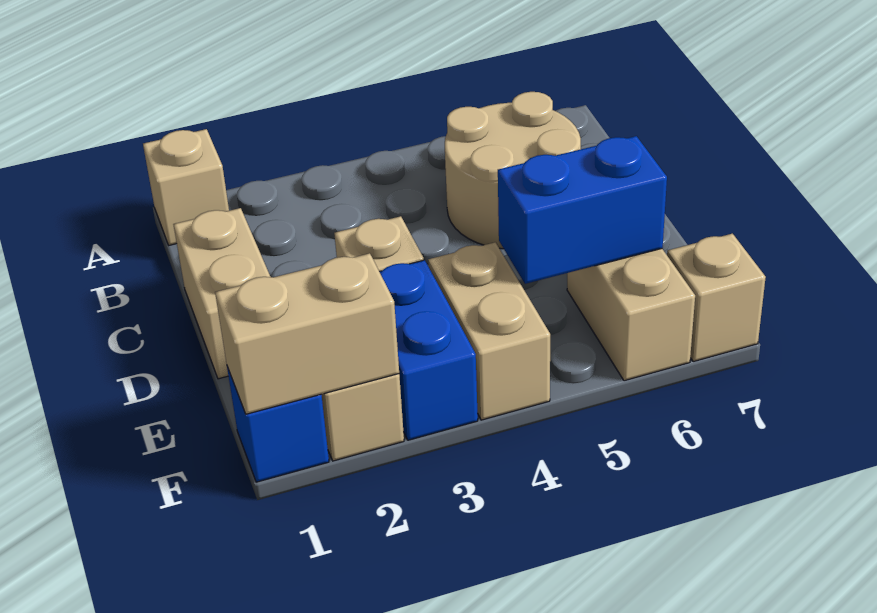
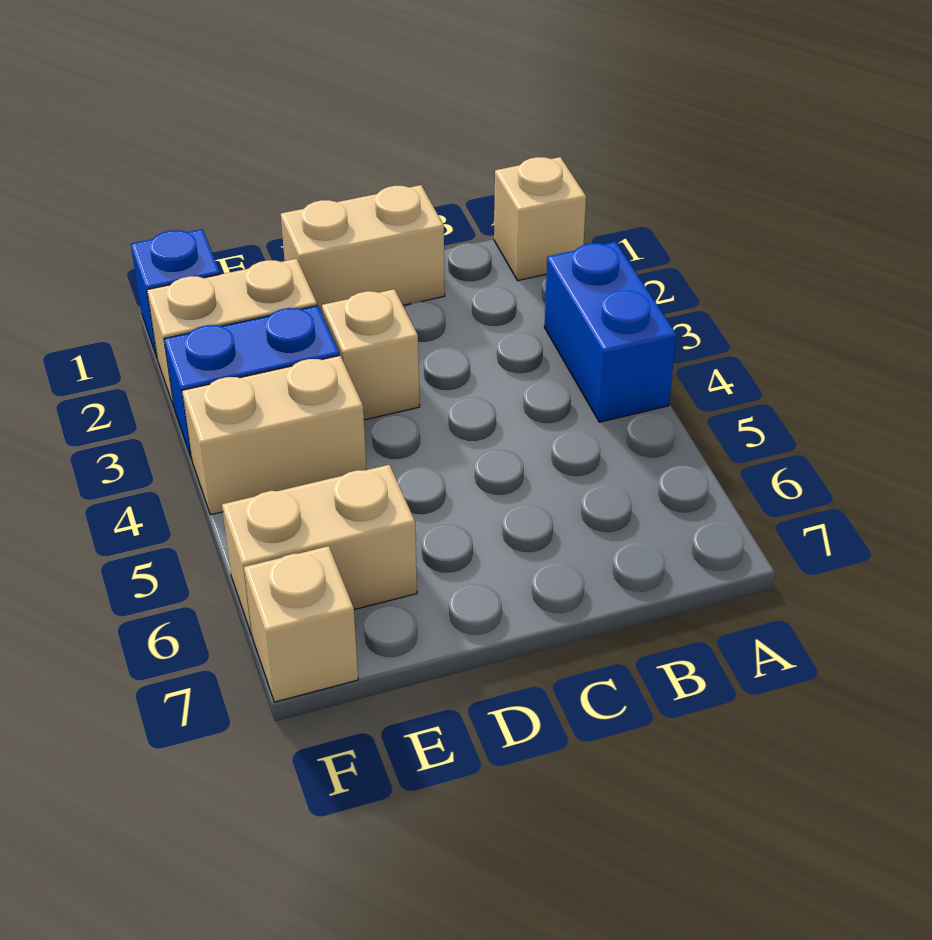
tan 2x2 round brick [445,92,581,249] -> none
blue 1x2 brick [498,136,667,284] -> blue 1x2 brick moved to [544,242,676,422]
tan 1x2 brick [215,253,399,414] -> none

